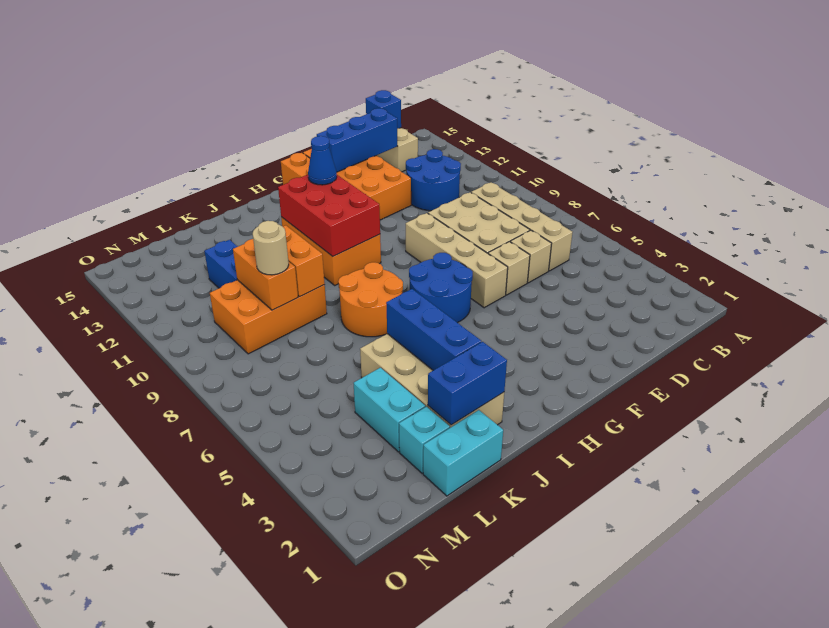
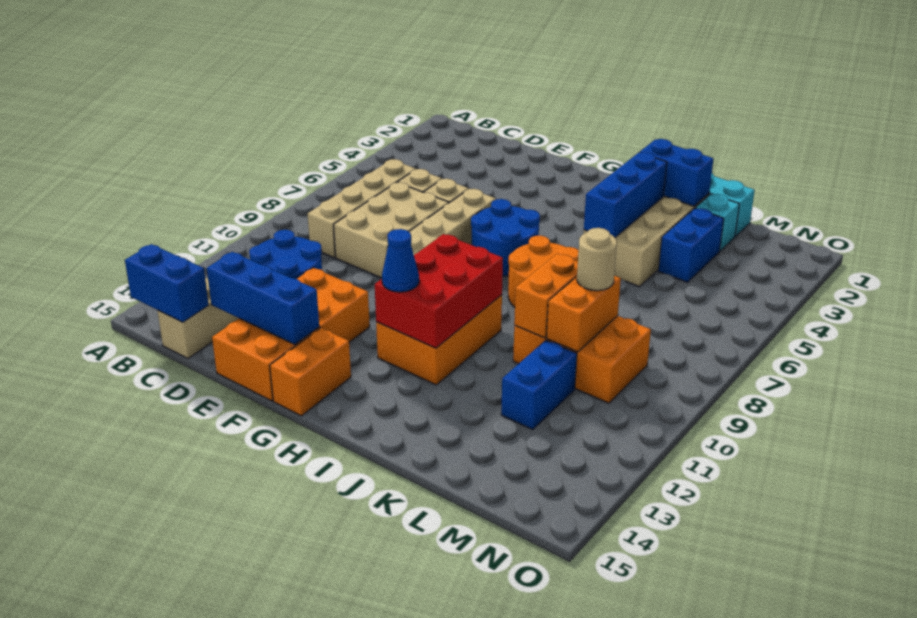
blue 1x1 brick [366,90,401,129] -> blue 1x2 brick [125,244,209,322]
cyan 1x2 brick [354,368,425,452] -> blue 1x2 brick [659,208,724,282]

